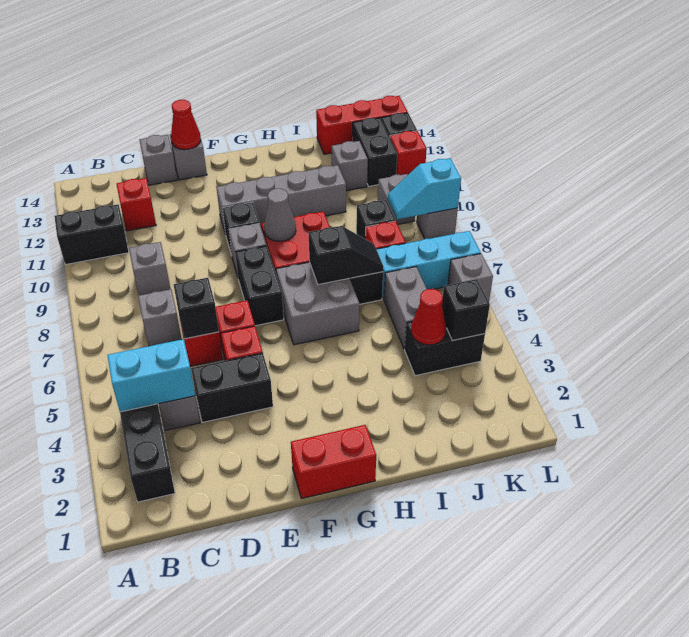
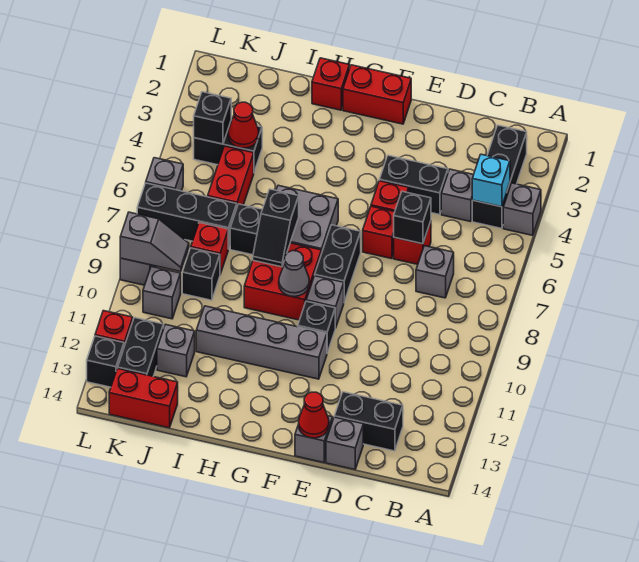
black 1x2 brick [54,204,129,265] -> black 1x2 brick moved to [334,392,403,451]
cyan 1x2 brick [108,339,195,412] -> cyan 1x1 brick [472,154,510,207]
grey 1x1 brick [129,242,170,295] -> grey 1x1 brick moved to [503,183,541,235]
red 1x1 brick [117,178,156,231] -> red 1x1 brick moved to [312,58,349,110]
black 1x2 slope [308,226,383,285] -> black 1x2 slope turned to [253,189,299,267]
grey 1x2 brick [384,267,427,349] -> red 1x2 brick [208,146,254,206]
cyan 1x3 brick [376,231,481,299] -> black 1x3 brick [137,183,237,249]
red 1x3 brick [316,96,408,154] -> red 1x2 brick [109,368,178,428]
cyan 1x2 slope [388,158,461,219] -> grey 1x2 slope [120,212,189,272]

